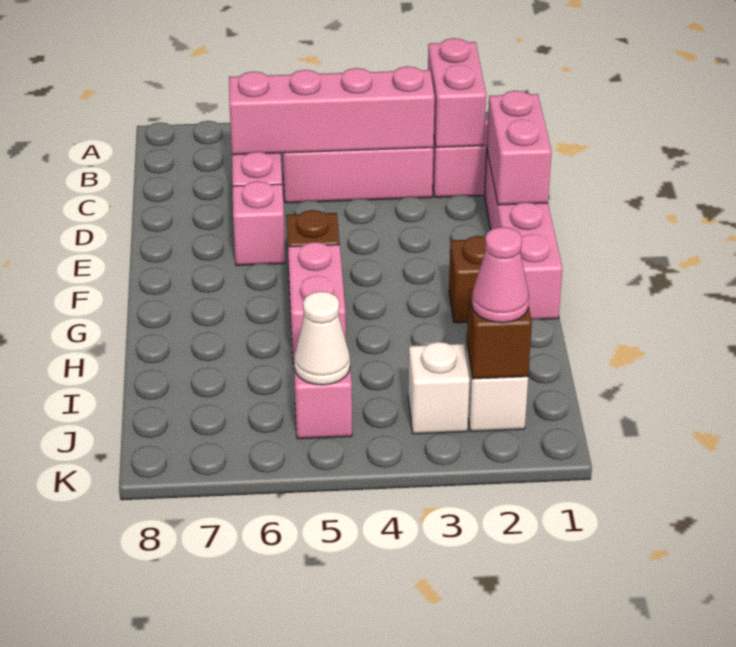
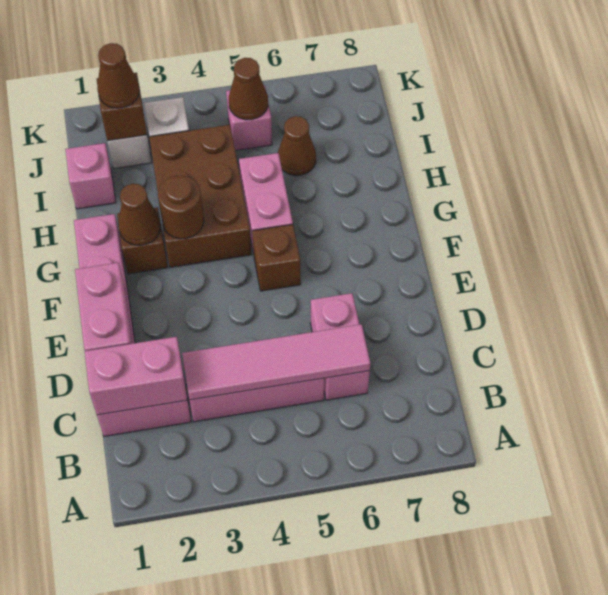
pink 1x2 brick [428,38,486,147] -> pink 1x2 brick turned to [85,337,187,415]
pink 1x4 brick [229,66,435,155] -> pink 1x4 tile [182,324,370,400]
pink 1x1 brick [233,181,285,265] -> pink 1x1 brick moved to [65,143,116,209]
none -> brown 1x1 cone [118,184,161,245]
none -> brown 2x3 brick [149,125,252,267]
none -> brown 1x1 round brick [158,176,204,239]
none -> brown 1x1 cone [278,116,316,176]
pink 1x1 cone [472,227,529,323] -> brown 1x1 cone [97,43,139,108]
white 1x1 cone [294,291,350,385] -> brown 1x1 cone [229,58,268,120]

